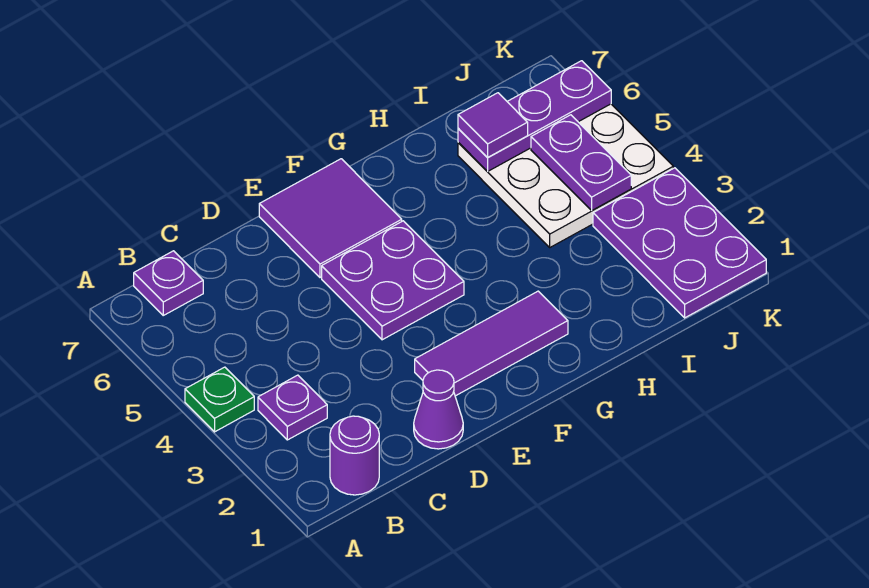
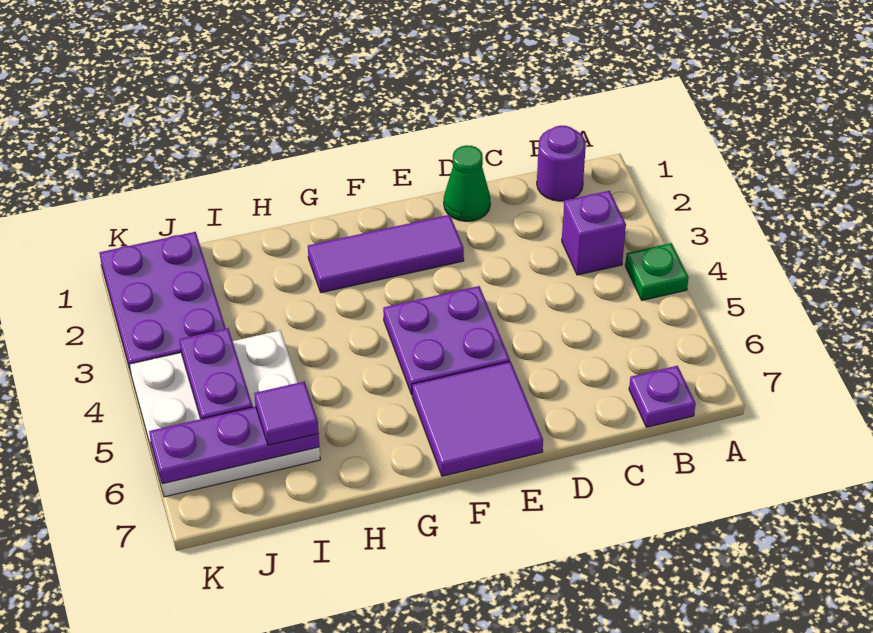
purple 1x1 plate [258,375,327,440] -> purple 1x1 brick [562,191,626,275]
purple 1x1 cone [414,370,463,449] -> green 1x1 cone [444,145,490,221]

